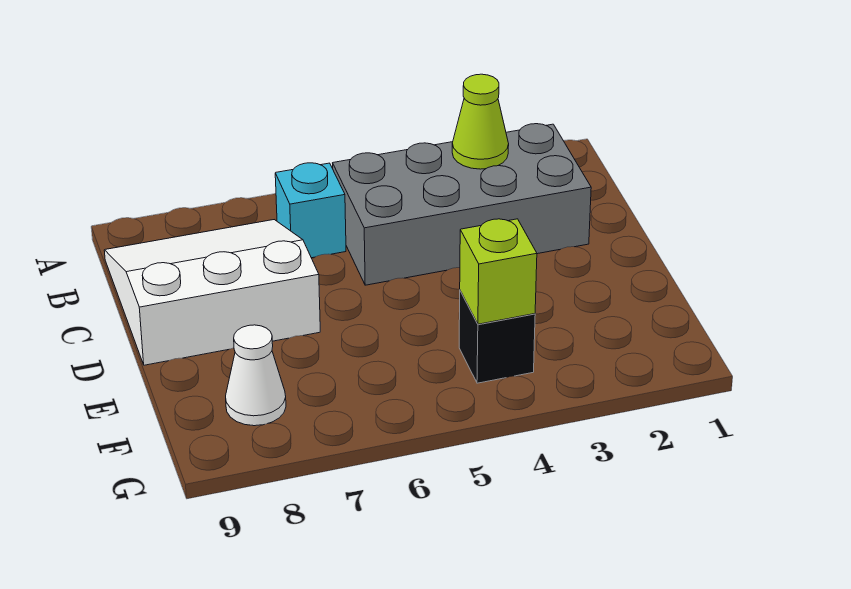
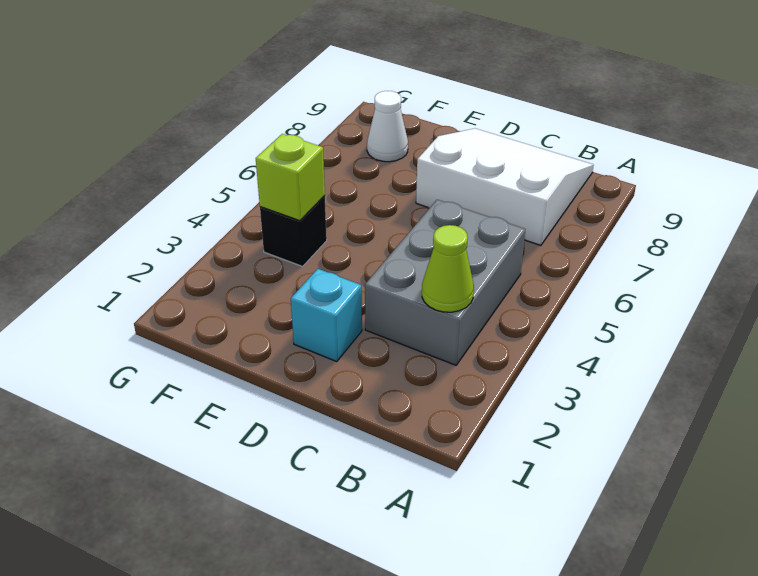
grey 2x4 brick [333,124,591,285] -> grey 2x3 brick [365,200,525,365]
cyan 1x1 brick [275,163,346,258] -> cyan 1x1 brick moved to [291,269,362,361]
white 3x3 slope [104,220,320,365] -> white 3x3 slope turned to [416,128,594,245]

